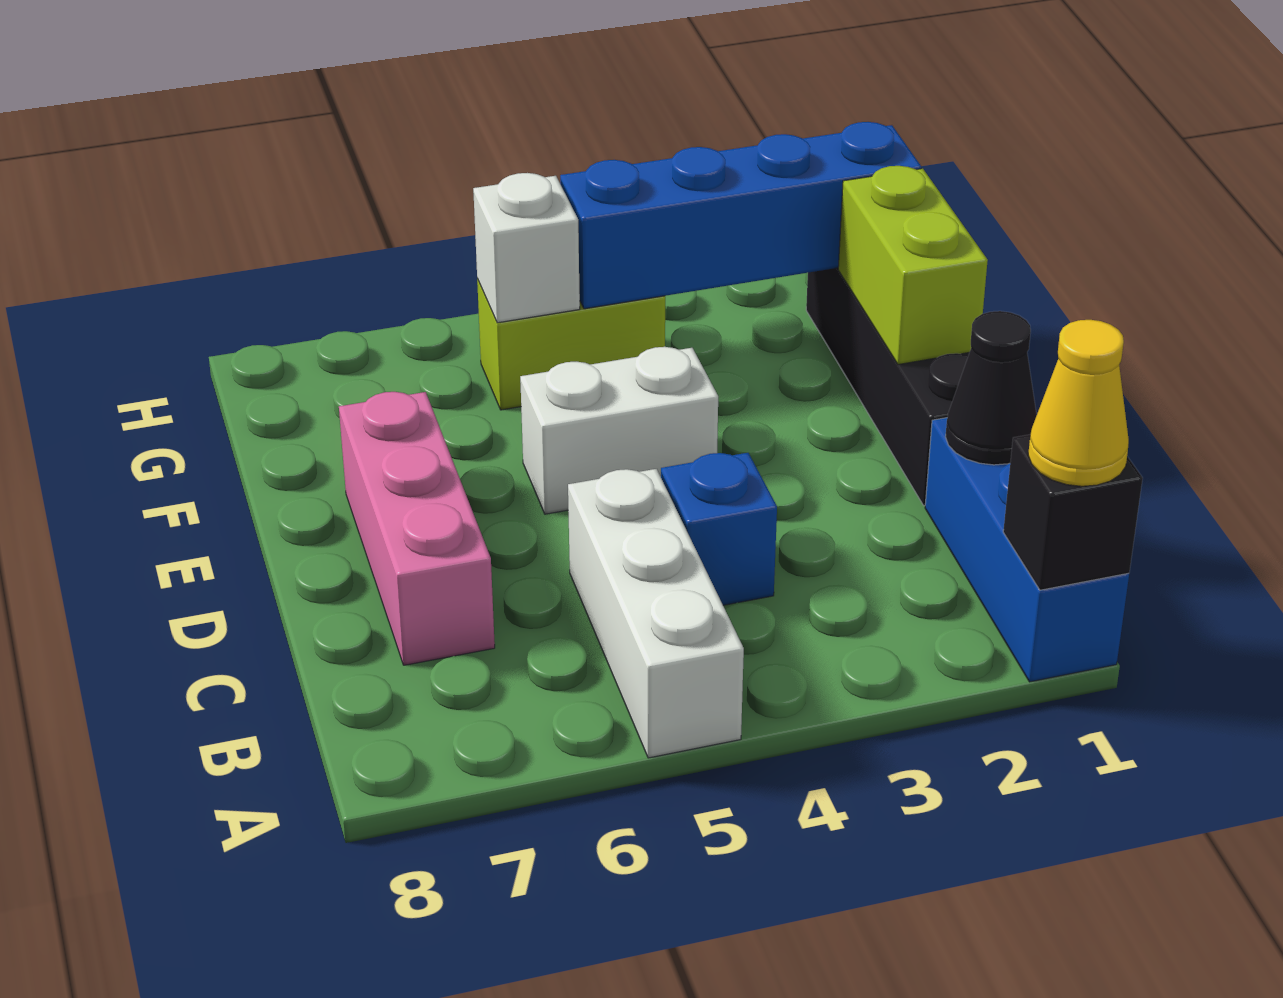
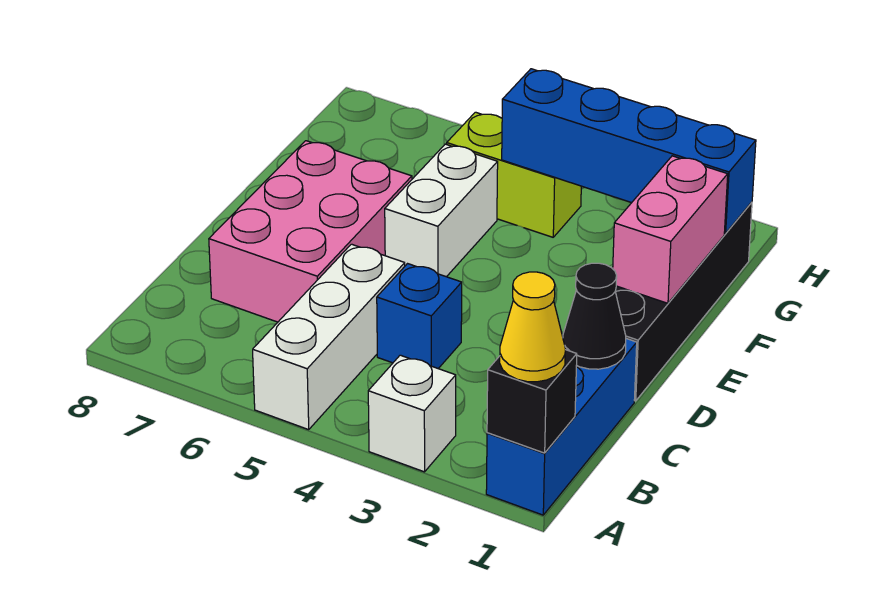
pink 1x3 brick [339,392,495,665] -> pink 2x3 brick [209,141,412,322]
lime 1x2 brick [838,166,988,365] -> pink 1x2 brick [613,156,728,303]
white 1x2 brick [520,347,718,514] -> white 1x2 brick turned to [385,144,498,277]
white 1x1 brick [473,173,580,323] -> white 1x1 brick moved to [368,355,456,472]

